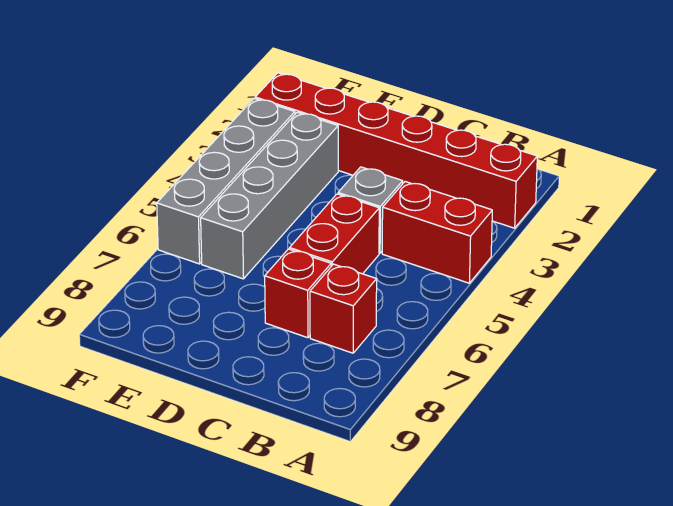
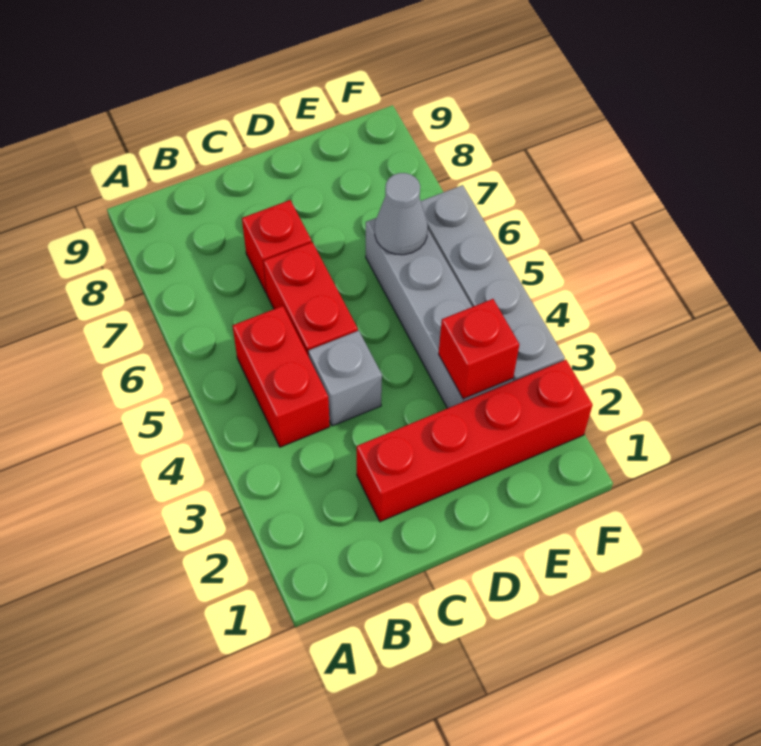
red 1x6 brick [255,73,537,228] -> red 1x4 brick [357,360,593,522]
red 1x2 brick [382,182,492,283] -> red 1x2 brick turned to [233,306,330,447]
red 1x1 brick [310,264,377,353] -> red 1x1 brick moved to [439,299,519,399]
none -> grey 1x1 cone [375,173,428,255]

